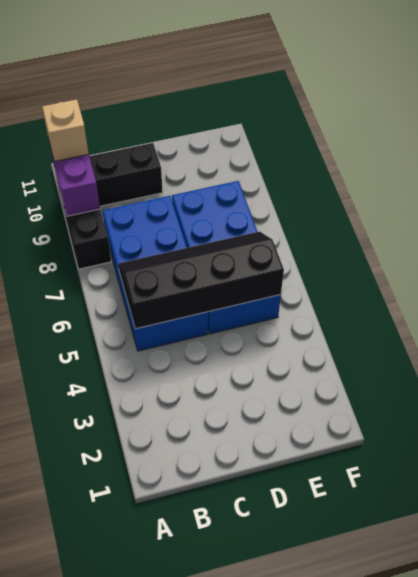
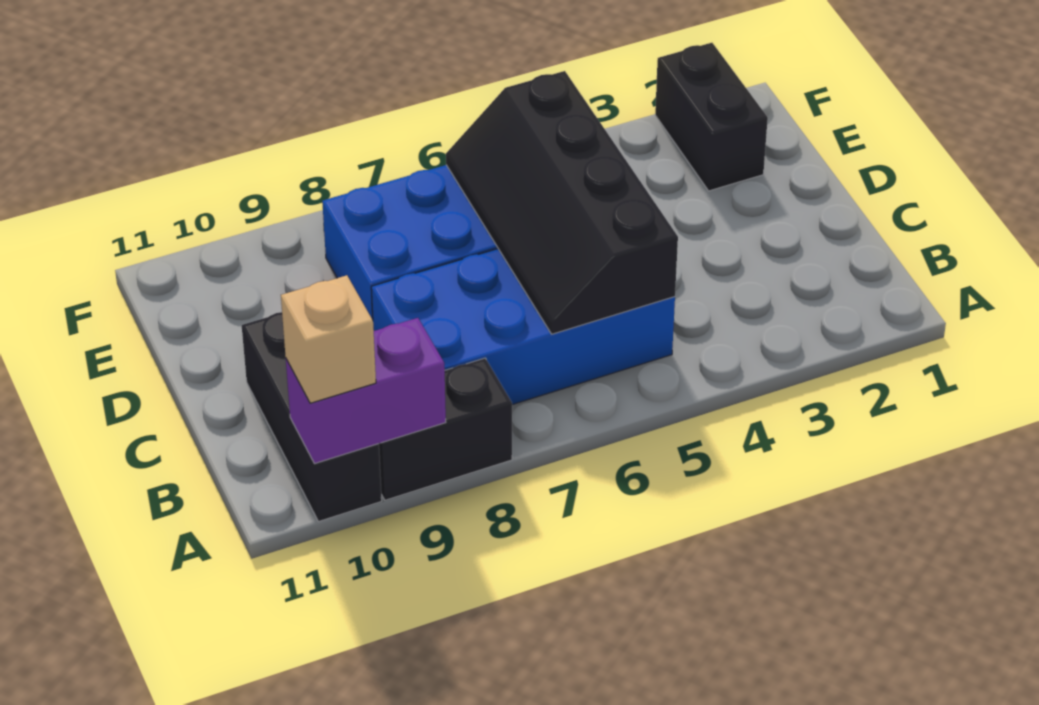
none -> black 1x2 brick [655,43,768,191]

